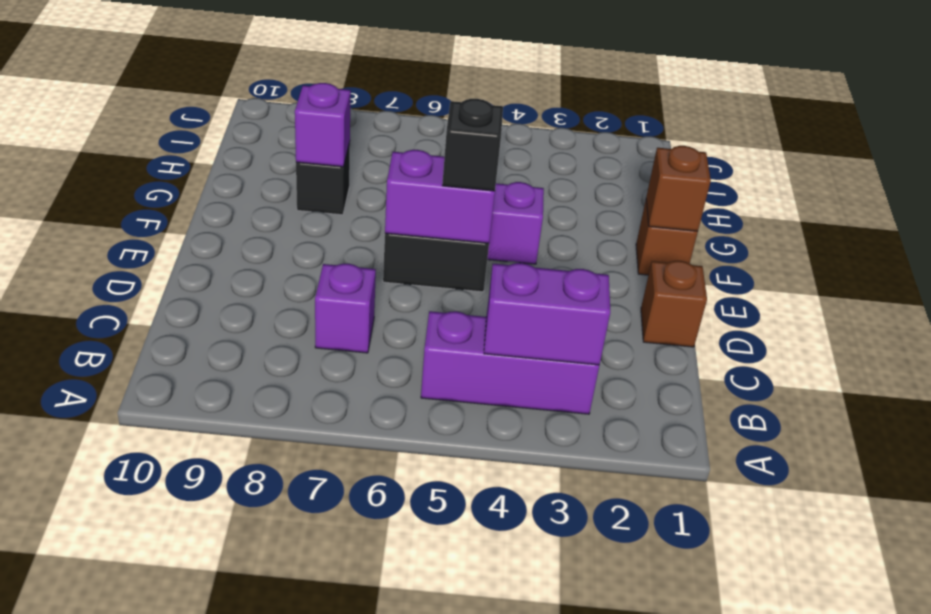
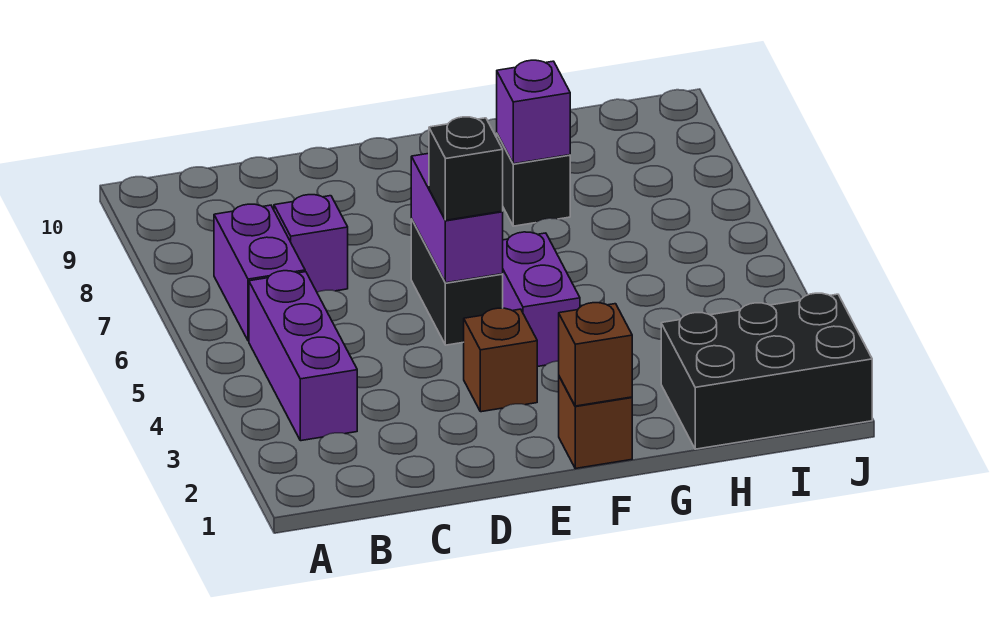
purple 1x2 brick [484,263,610,365] -> purple 1x2 brick moved to [214,204,305,341]
brown 1x1 brick [641,261,707,347] -> brown 1x1 brick moved to [464,308,537,412]
none -> black 2x3 brick [661,293,872,449]

